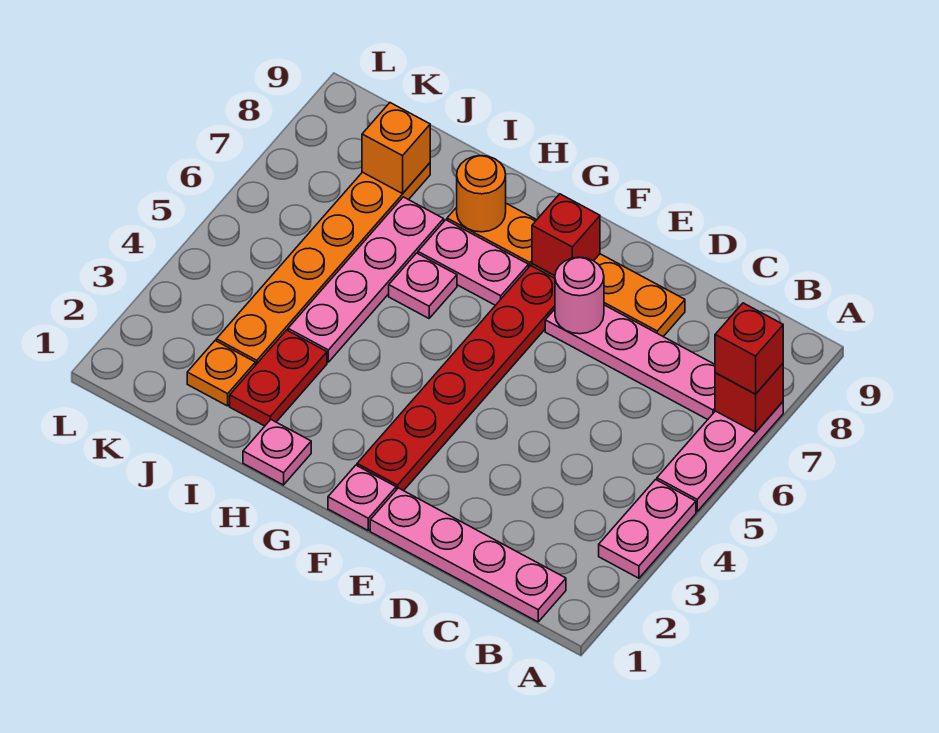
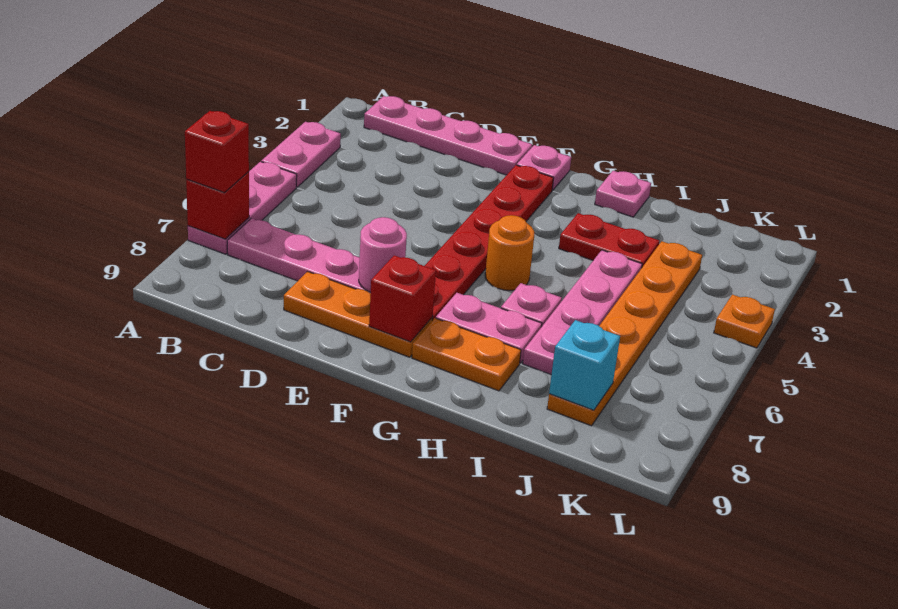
orange 1x1 round brick [457,156,506,232] -> orange 1x1 round brick moved to [485,215,534,290]
red 1x2 plate [230,330,327,426] -> red 1x2 plate turned to [559,213,659,267]
orange 1x1 plate [187,341,255,406] -> orange 1x1 plate moved to [714,295,775,348]
orange 1x1 brick [362,103,430,194] -> cyan 1x1 brick [549,320,620,410]

